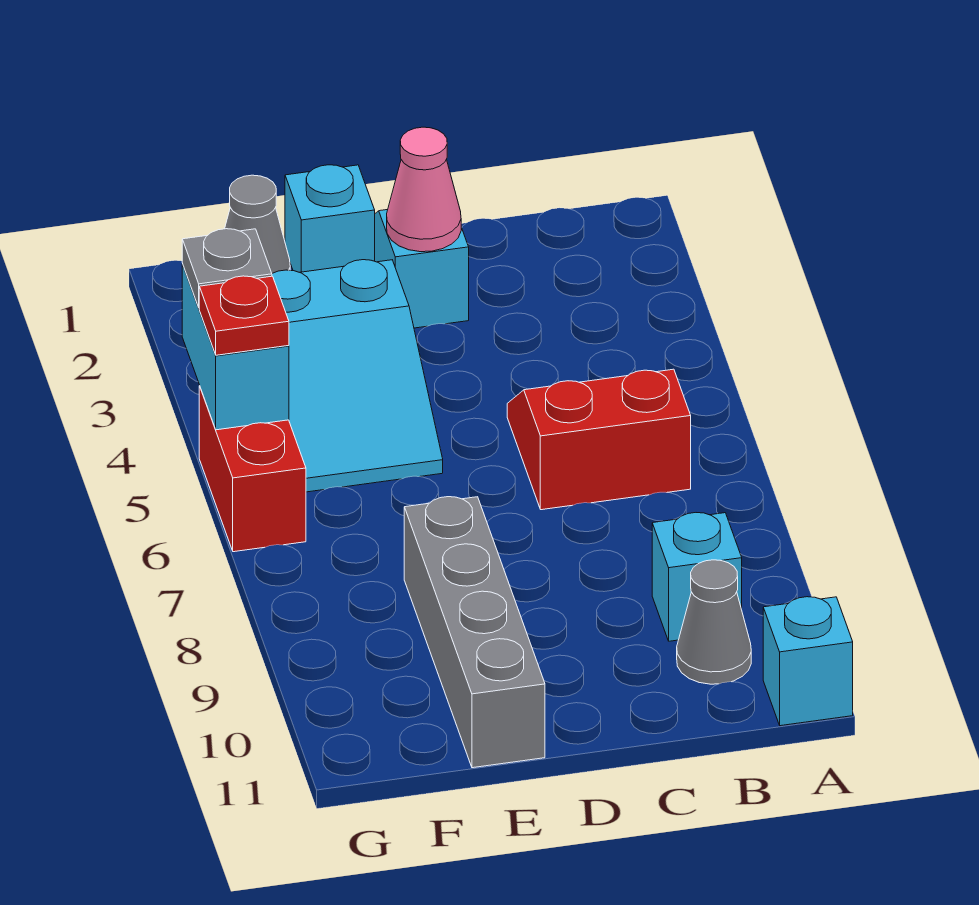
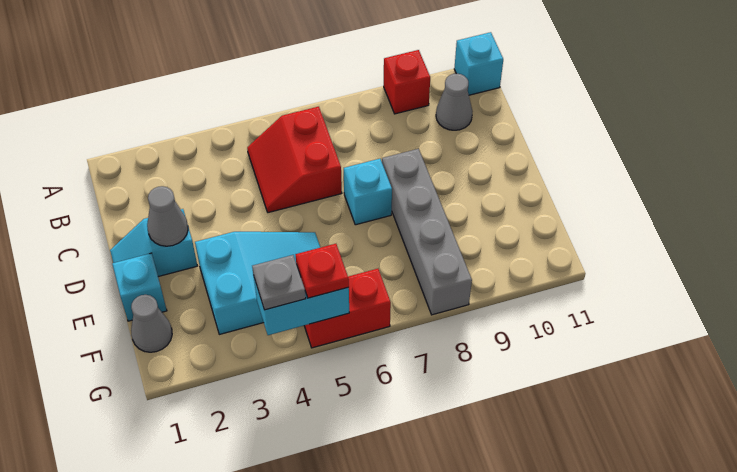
none -> red 1x1 brick [384,50,430,114]
cyan 1x1 brick [652,513,742,641] -> cyan 1x1 brick moved to [344,159,392,225]
pink 1x1 cone [387,127,461,252] -> grey 1x1 cone [147,186,188,246]
grey 1x4 brick [404,497,545,768] -> grey 1x4 brick turned to [382,149,472,315]

